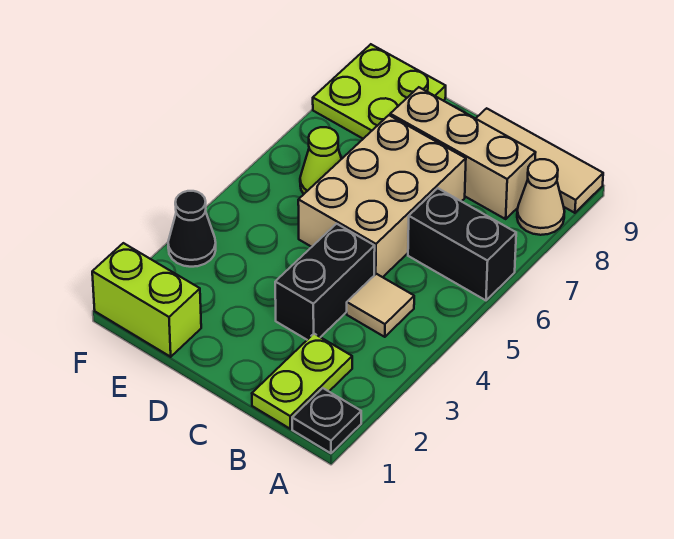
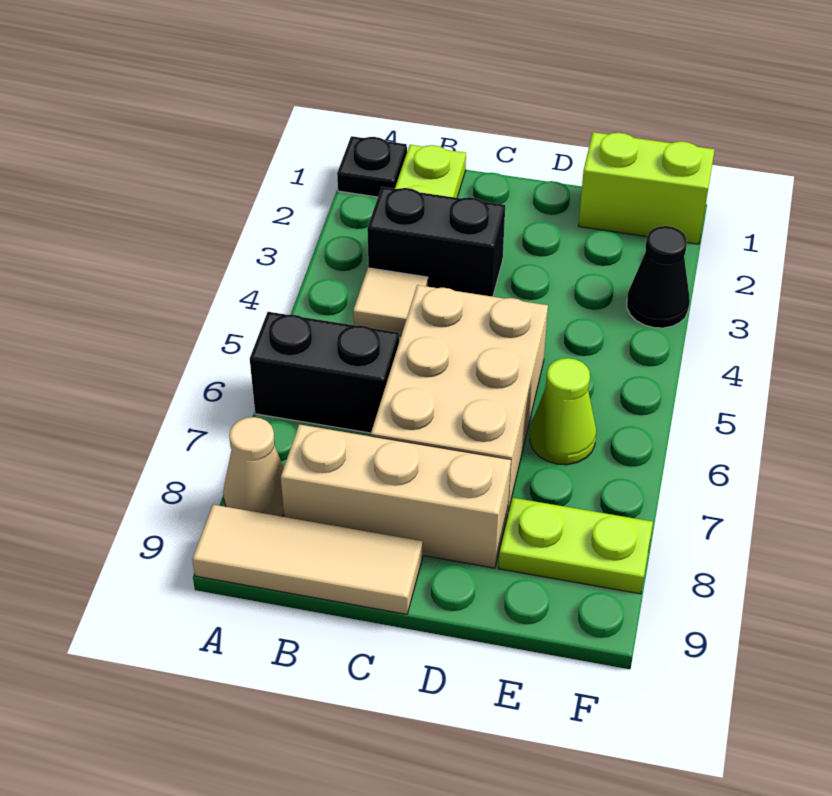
black 1x2 brick [275,224,375,340] -> black 1x2 brick turned to [367,187,505,297]
lime 2x2 plate [313,44,446,139] -> lime 1x2 plate [499,498,653,594]

